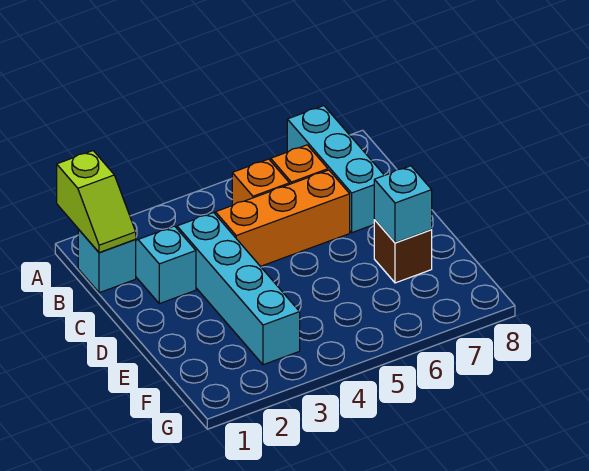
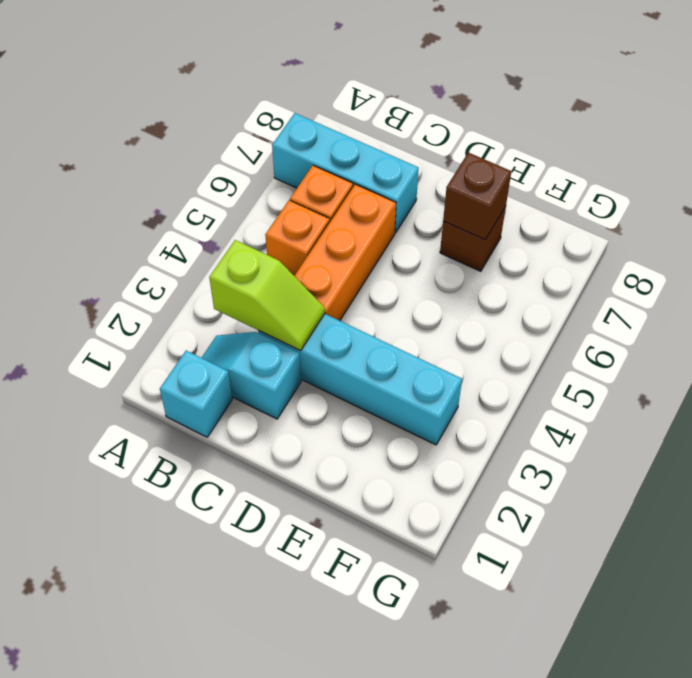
lime 1x2 slope [57,151,136,253] -> lime 1x2 slope moved to [209,240,325,351]
cyan 1x1 brick [374,166,432,243] -> brown 1x1 brick [443,153,511,240]

